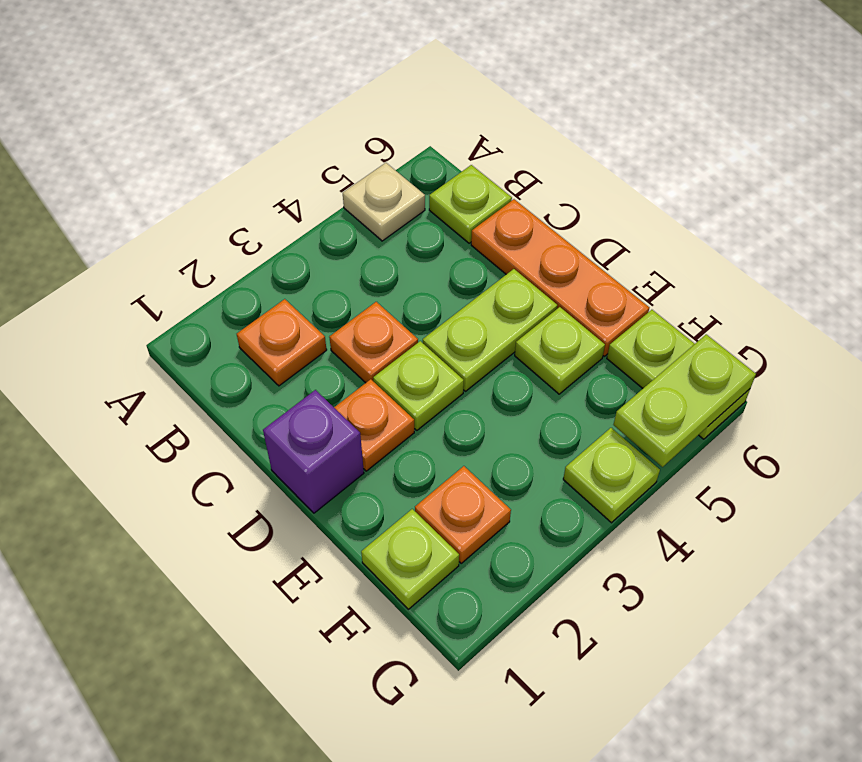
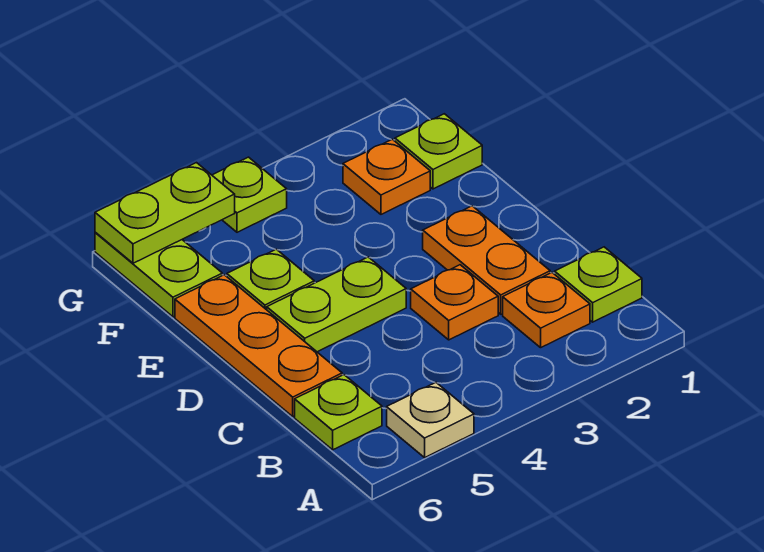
purple 1x1 brick [263,390,364,513] -> none
orange 1x1 plate [334,379,414,471] -> orange 1x2 plate [423,206,550,314]
lime 1x1 plate [373,341,464,430] -> lime 1x1 plate moved to [555,247,642,322]

